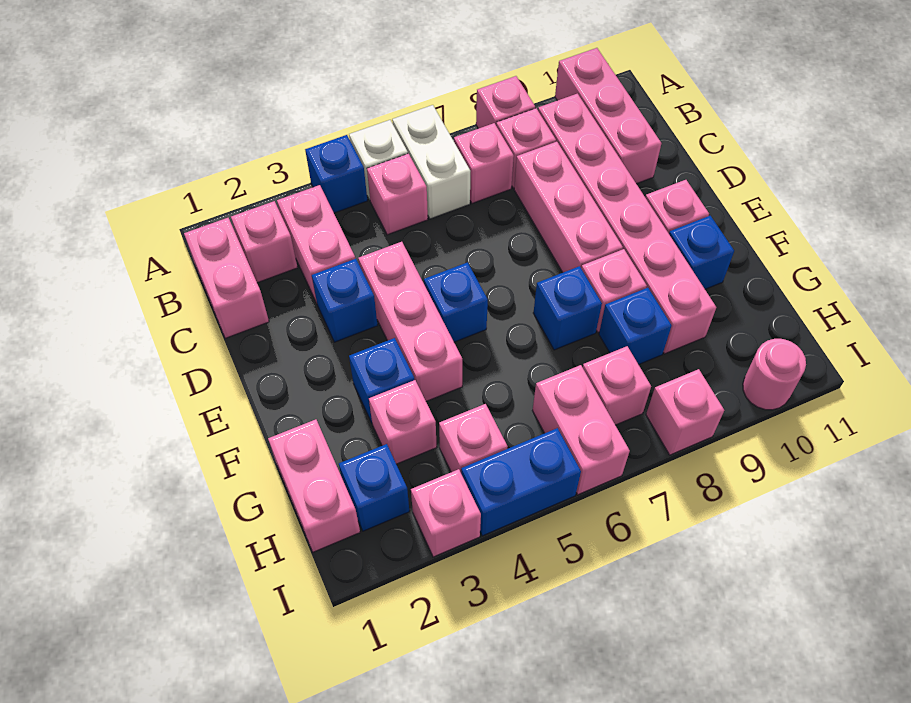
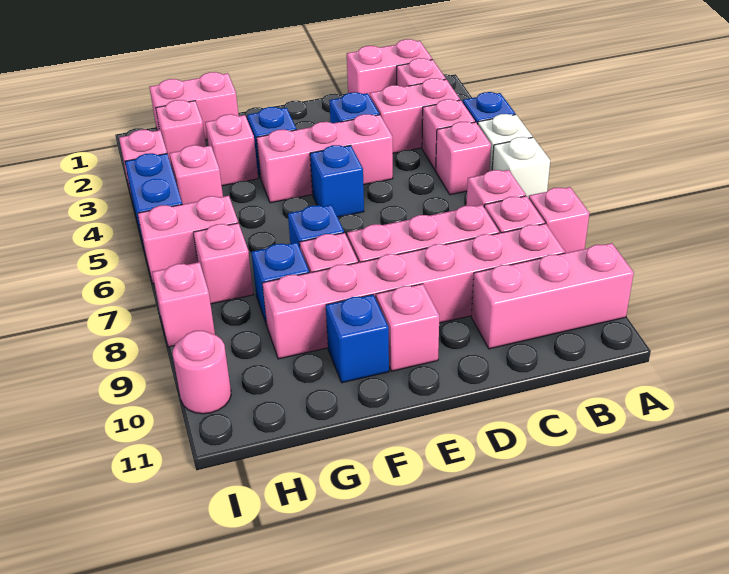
white 1x2 brick [392,105,470,219] -> white 1x1 brick [492,137,550,198]
none -> pink 1x1 brick [422,99,475,171]
blue 1x1 brick [339,444,409,531] -> pink 1x1 brick [156,100,206,167]

